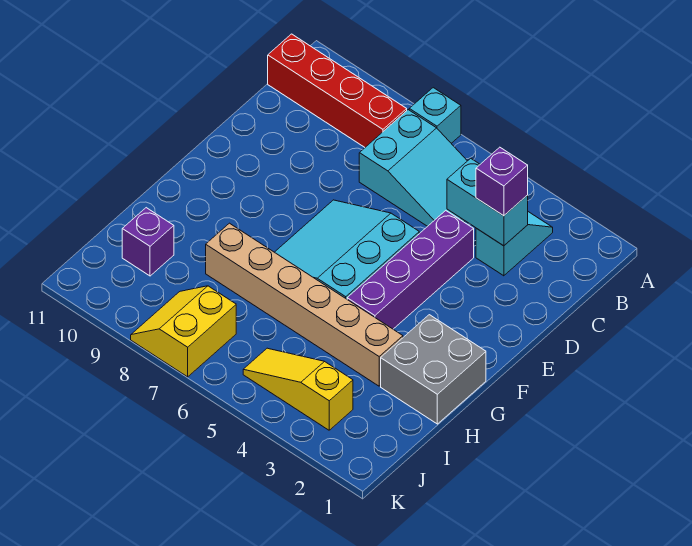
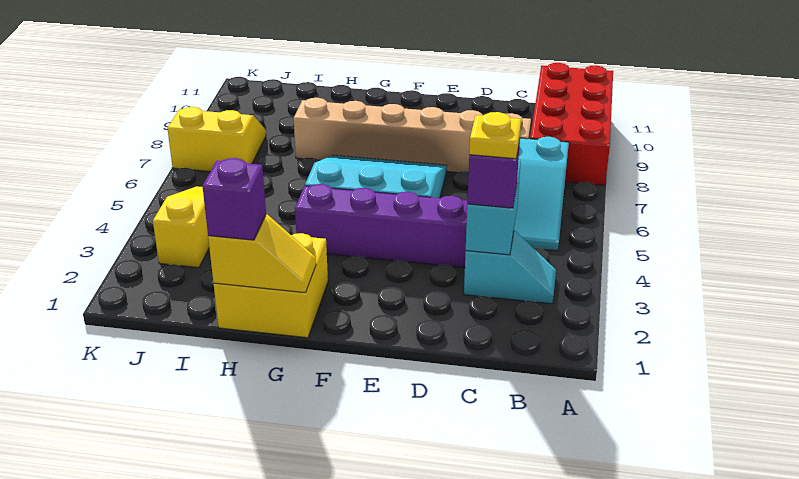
cyan 1x1 brick [409,88,461,143] -> none
red 1x4 brick [268,34,407,147] -> red 2x4 brick [530,63,613,185]
none -> yellow 1x1 plate [469,112,521,159]
grey 2x2 brick [381,315,486,424] -> yellow 2x2 brick [214,233,328,338]
none -> yellow 1x2 slope [208,214,316,293]
tan 1x6 brick [206,223,403,386] -> tan 1x6 brick turned to [294,98,531,172]
purple 1x1 brick [122,208,174,276] -> purple 1x1 brick moved to [202,158,266,240]

